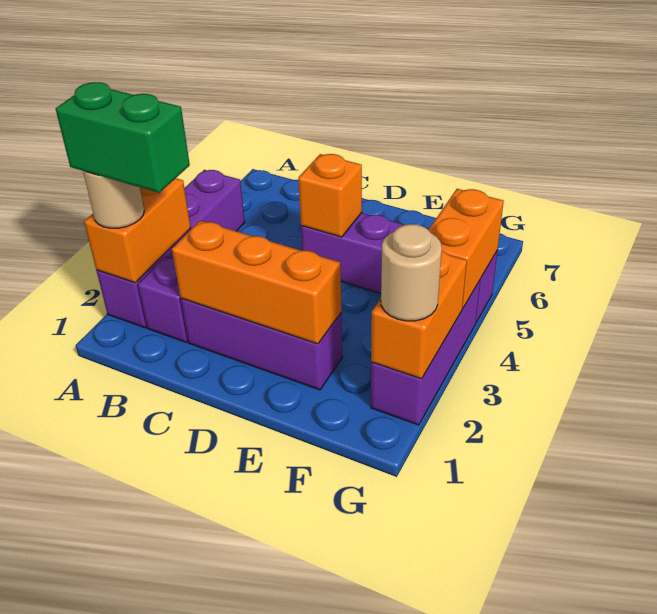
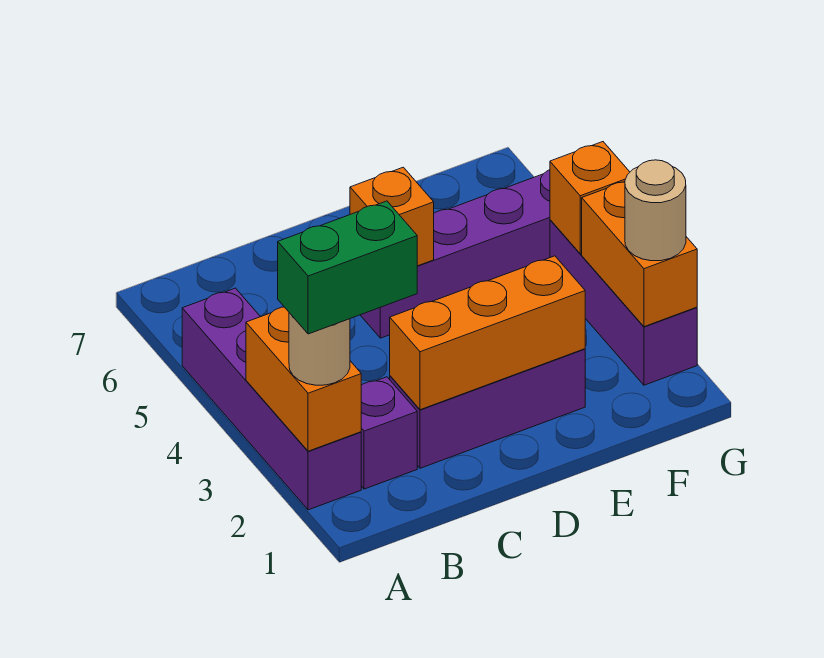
orange 1x2 brick [429,189,504,308] -> orange 1x1 brick [550,142,630,254]

